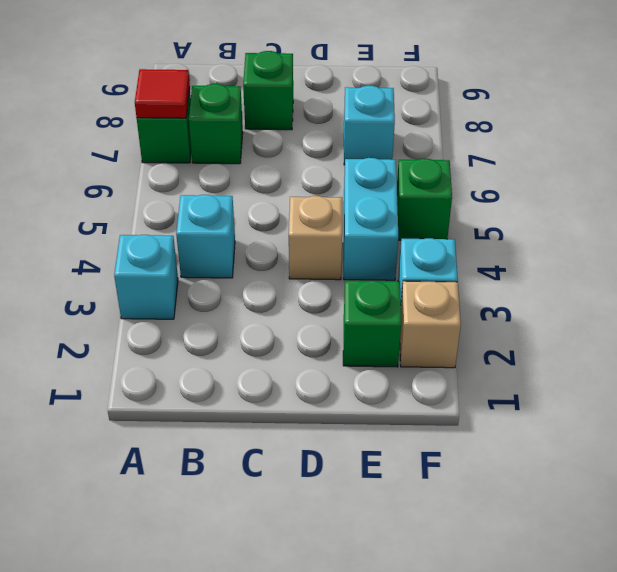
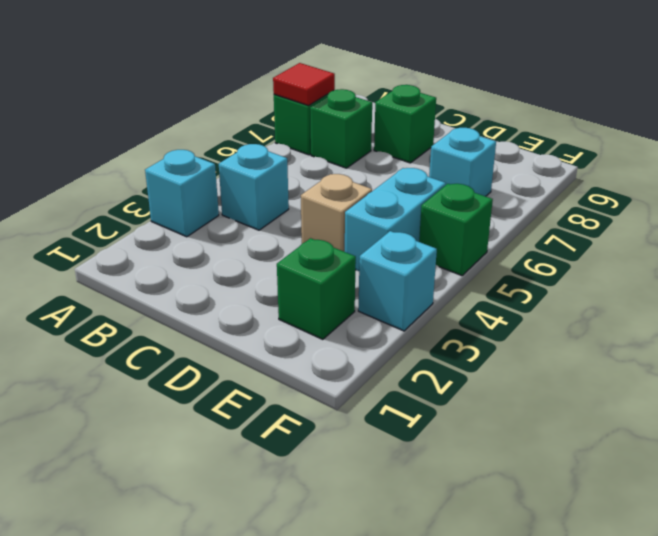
tan 1x1 brick [400,281,461,368] -> none

